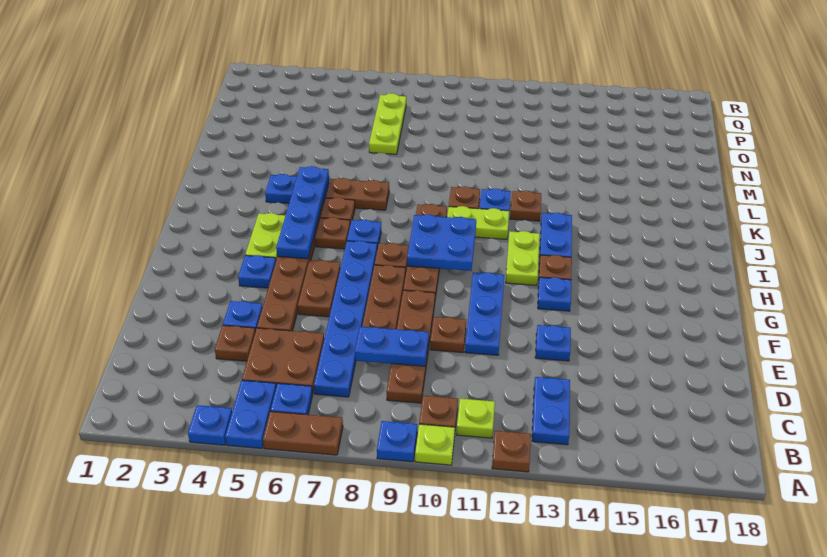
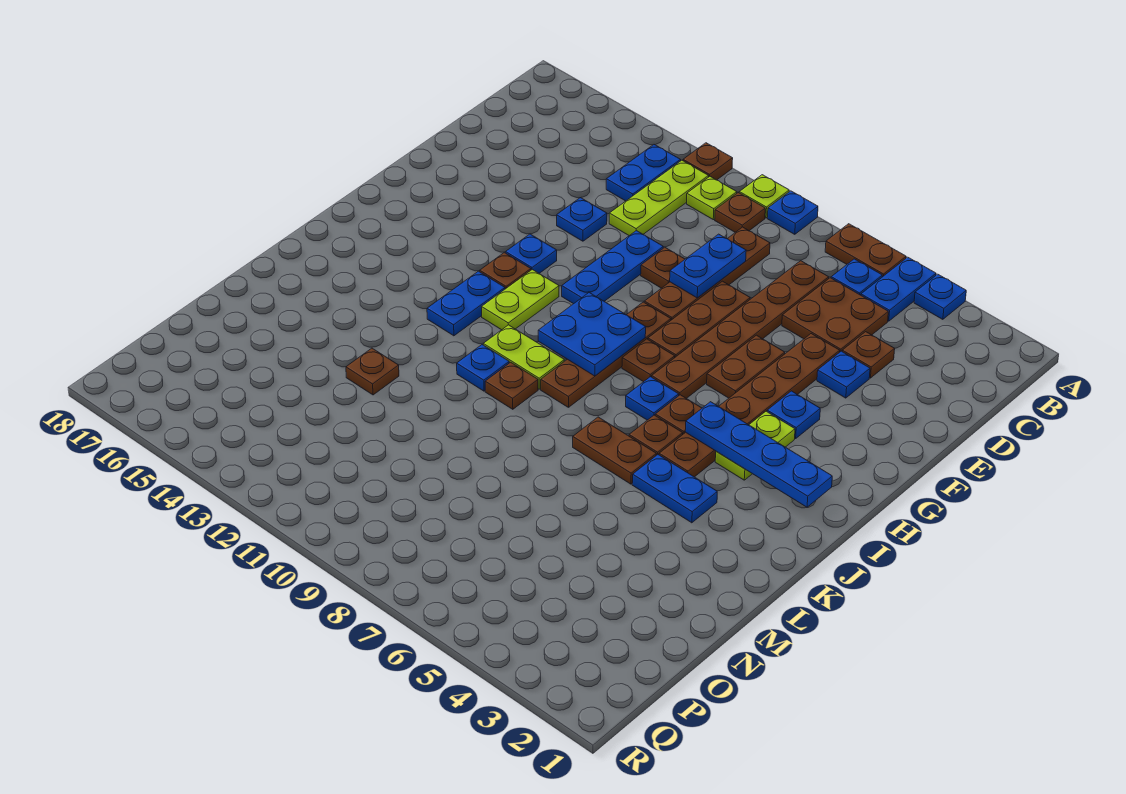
blue 1x6 plate [314,241,377,397] -> brown 1x6 plate [652,261,829,399]
blue 1x2 plate [355,327,429,366] -> blue 1x2 plate turned to [670,234,746,298]
blue 1x4 plate [276,166,329,259] -> blue 1x4 plate turned to [685,402,832,507]
brown 1x1 plate [510,191,541,221] -> brown 1x1 plate moved to [346,348,399,395]
lime 1x3 plate [369,93,406,154] -> lime 1x3 plate moved to [609,160,709,236]

